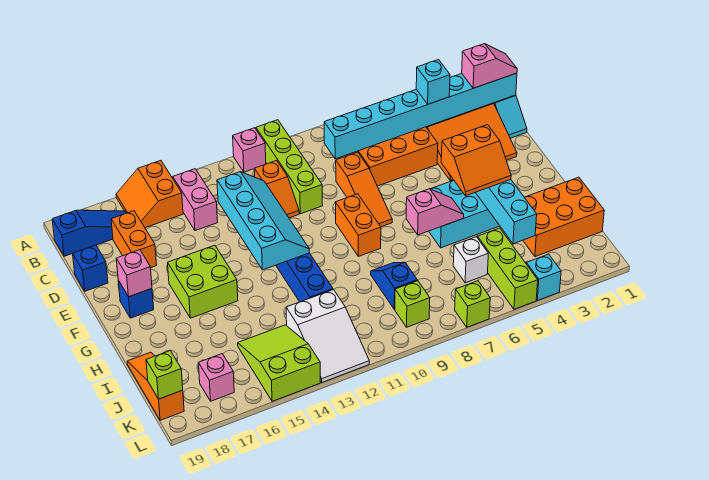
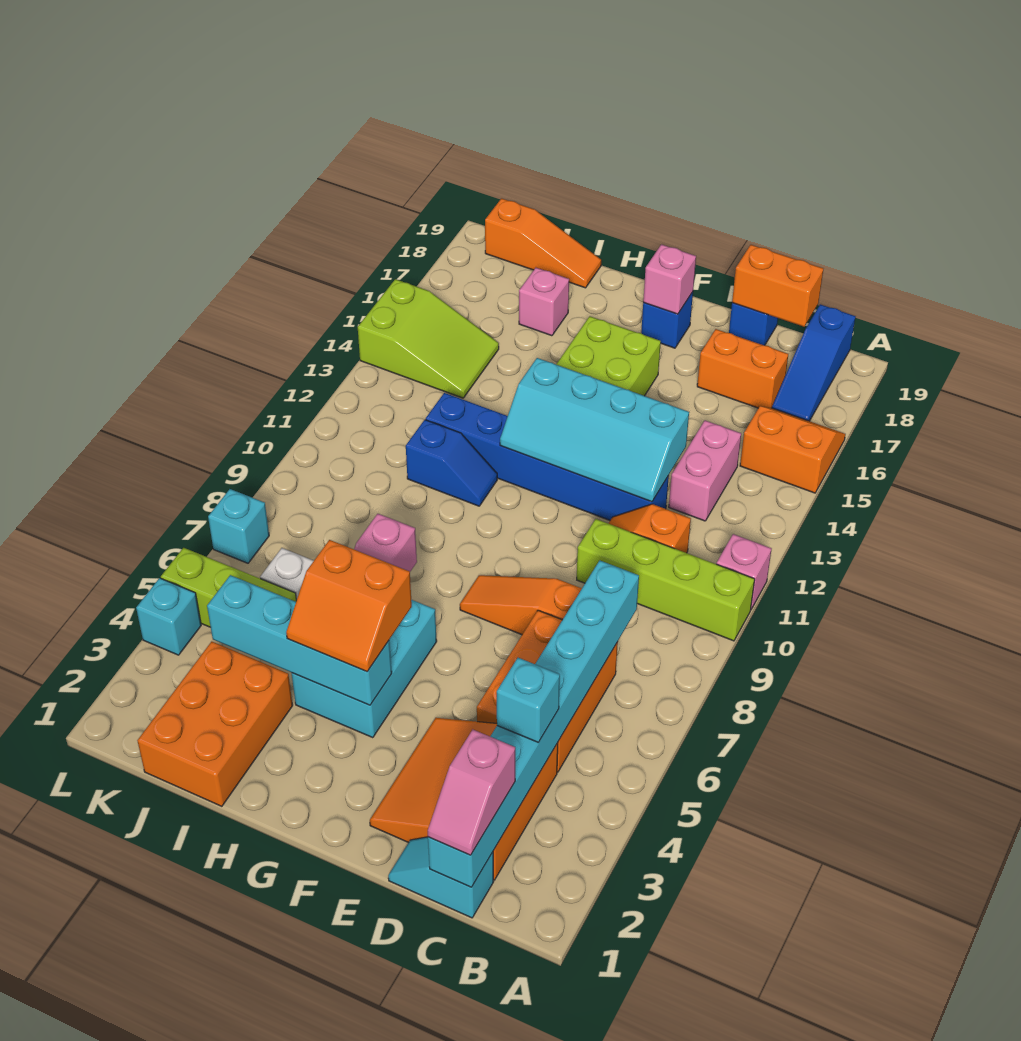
pink 1x2 brick [173,169,218,231] -> pink 1x2 brick turned to [669,420,741,521]
orange 1x2 brick [335,194,381,256] -> orange 1x2 brick moved to [732,245,823,327]
orange 2x2 slope [441,125,511,196] -> orange 2x2 slope turned to [286,540,412,672]
blue 1x2 slope [371,262,417,309] -> blue 1x2 slope moved to [406,420,497,506]
white 2x3 slope [286,290,369,382] -> none
lime 1x1 brick [395,281,430,327] -> none
pink 1x1 brick [199,354,234,401] -> pink 1x1 brick moved to [519,268,569,336]
lime 1x1 brick [146,351,183,399] -> none
lime 1x1 brick [455,281,490,327] -> cyan 1x1 brick [208,489,269,563]

